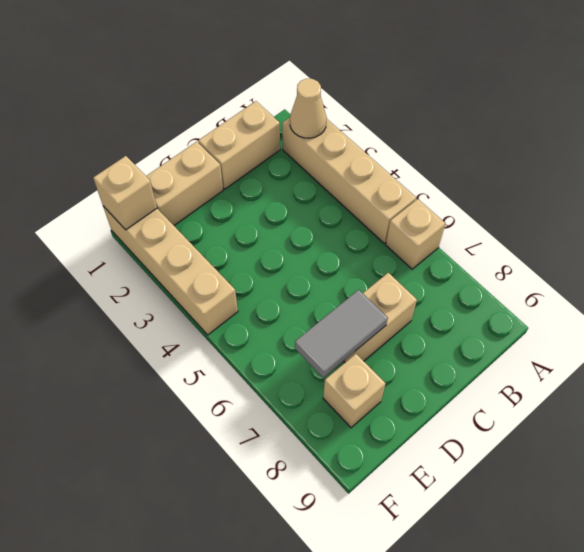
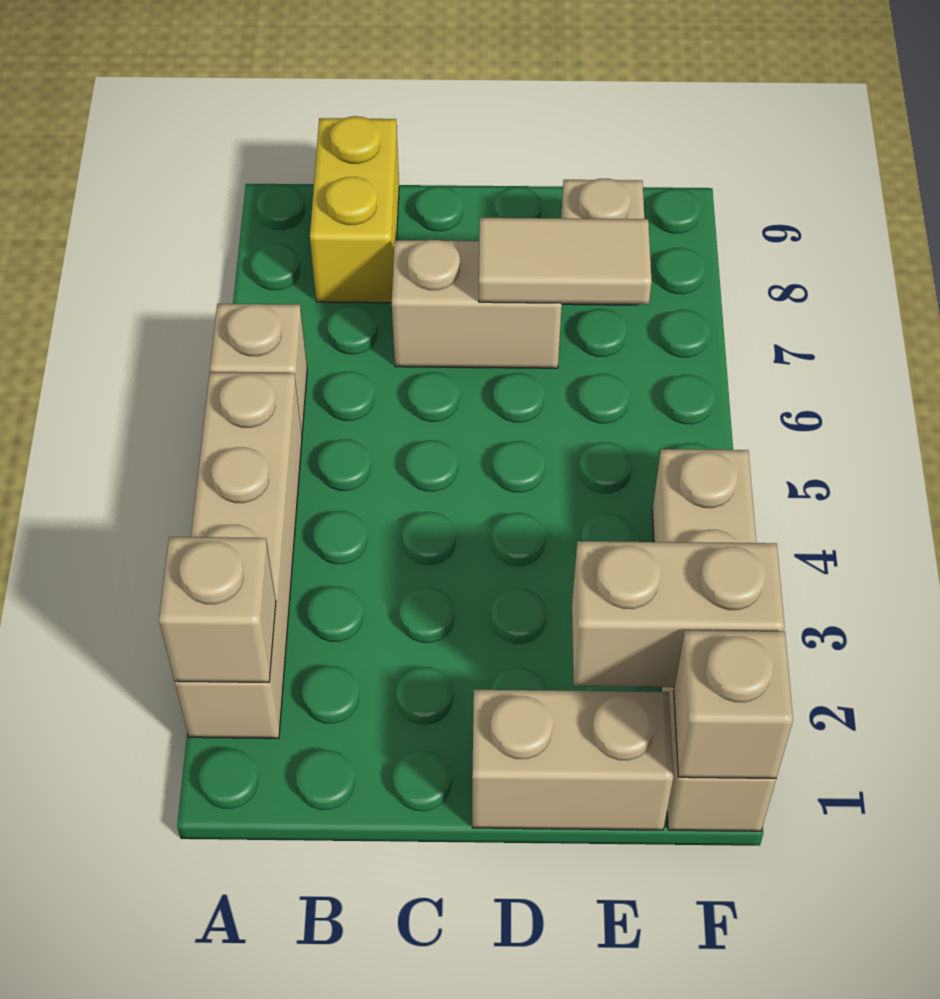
tan 1x1 cone [290,79,327,138] -> tan 1x1 brick [159,537,276,683]
tan 1x2 brick [198,101,280,189] -> tan 1x2 brick moved to [572,541,785,687]
none -> yellow 1x2 brick [310,116,399,303]
grey 1x2 tile [295,290,388,378] -> tan 1x2 tile [479,218,652,304]

